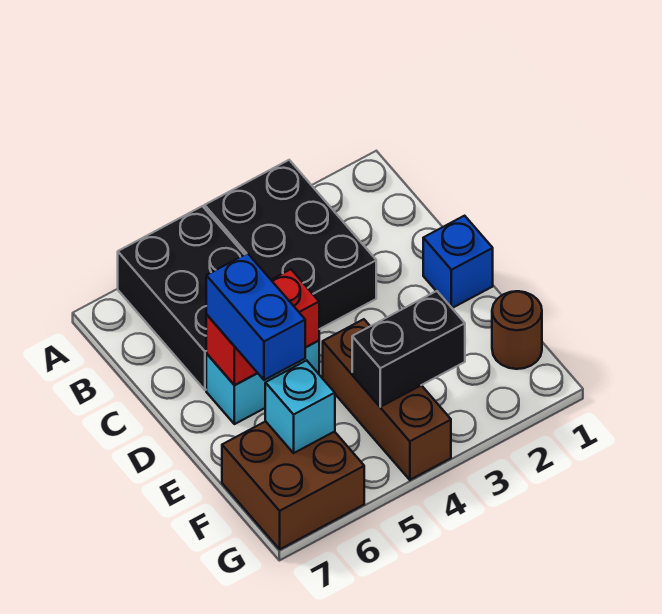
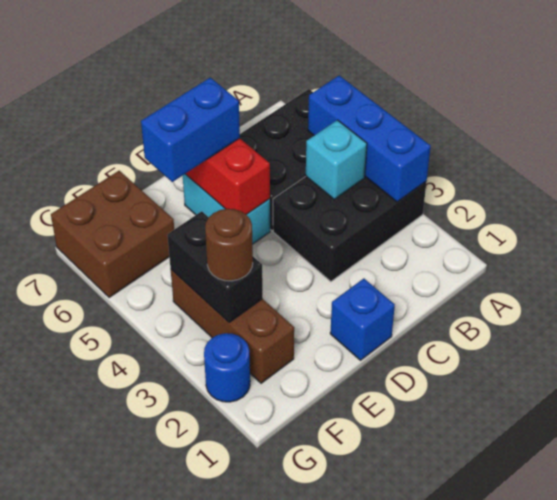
none -> blue 1x3 brick [308,76,431,202]
brown 1x3 brick [323,319,451,480] -> brown 1x3 brick turned to [171,270,294,383]
brown 1x1 round brick [492,291,542,369] -> brown 1x1 round brick moved to [205,209,253,281]
cyan 1x1 brick [265,360,335,453] -> cyan 1x1 brick moved to [306,120,367,199]
none -> blue 1x1 round brick [204,333,250,402]

